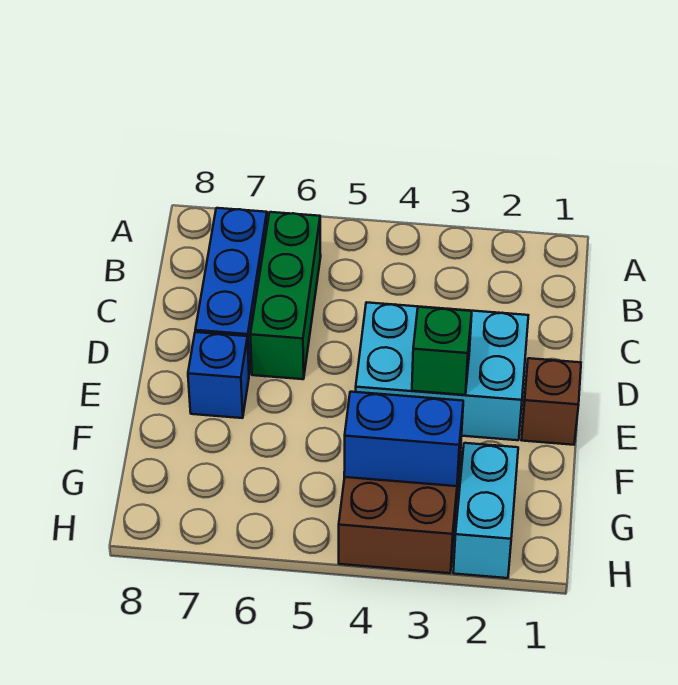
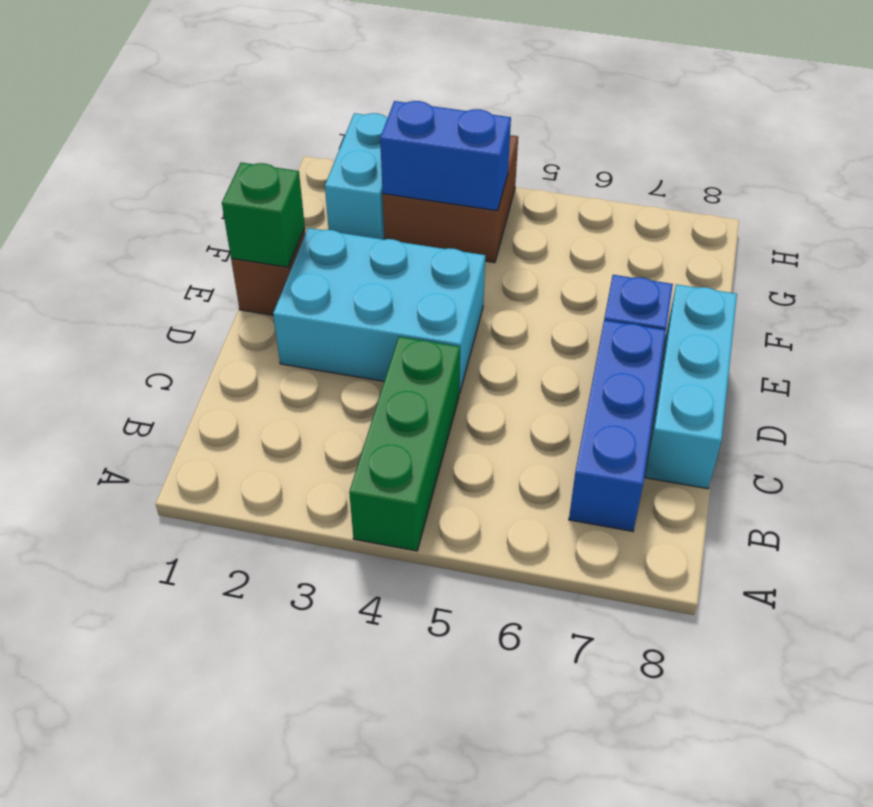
green 1x3 brick [250,212,321,379] -> green 1x3 brick moved to [349,337,460,551]
none -> cyan 1x3 brick [645,284,737,489]
green 1x1 brick [412,307,472,395] -> green 1x1 brick moved to [222,163,305,267]

